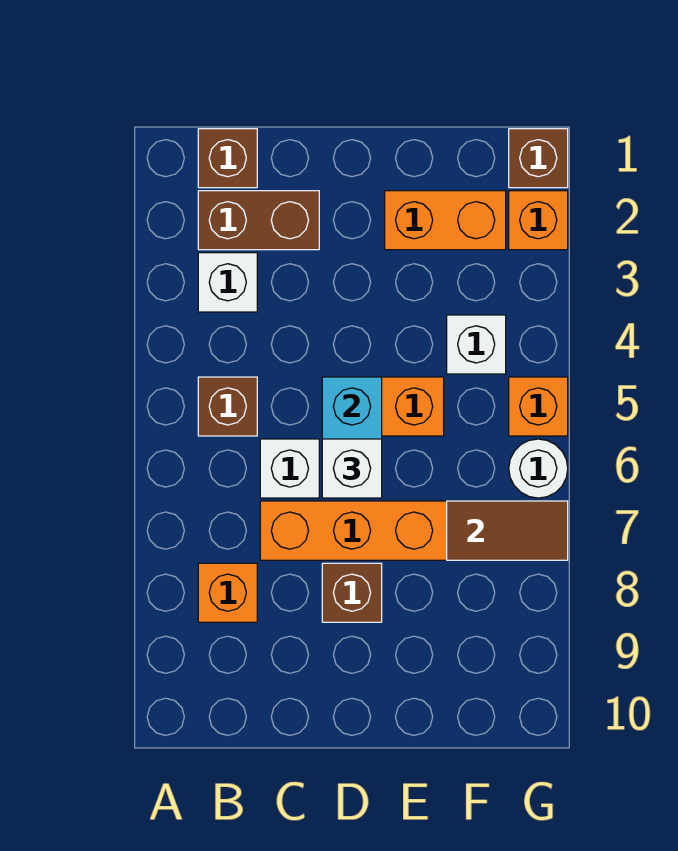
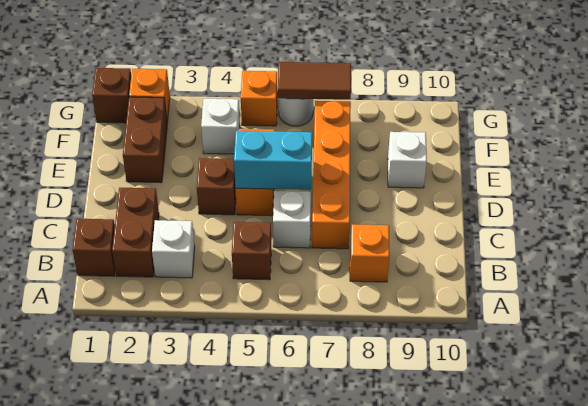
white 1x1 brick [322,439,382,498] -> white 1x1 brick moved to [388,132,427,188]
brown 1x1 brick [322,563,382,622] -> brown 1x1 brick moved to [197,158,236,215]
orange 1x2 brick [385,191,506,250] -> brown 1x2 brick [123,97,167,183]
brown 1x2 tile [447,501,568,560] -> brown 1x2 tile turned to [278,62,351,100]

